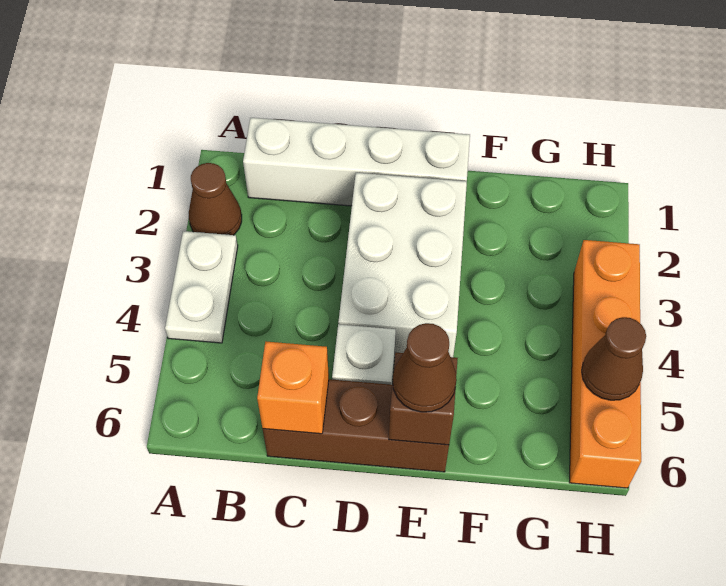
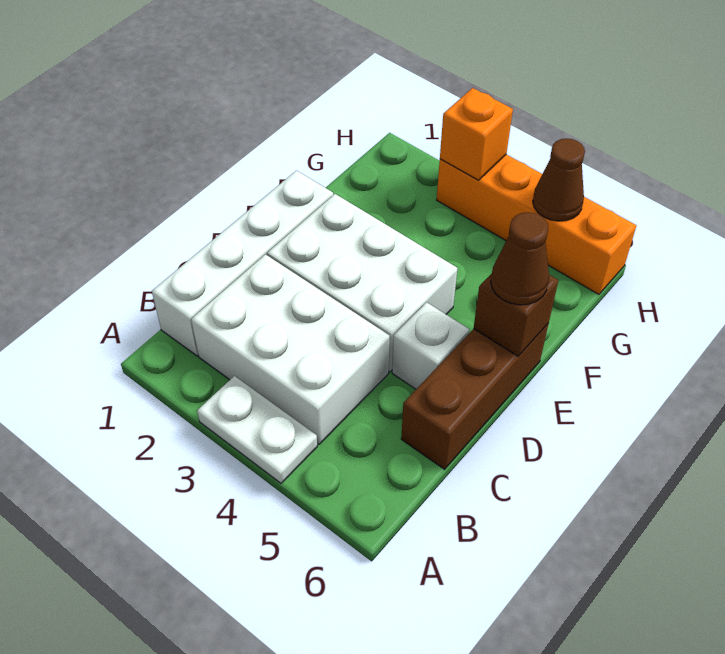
brown 1x1 cone [189,163,242,235] -> none
none -> white 2x3 brick [191,254,390,444]
orange 1x1 brick [257,342,329,434] -> orange 1x1 brick moved to [440,88,513,180]

